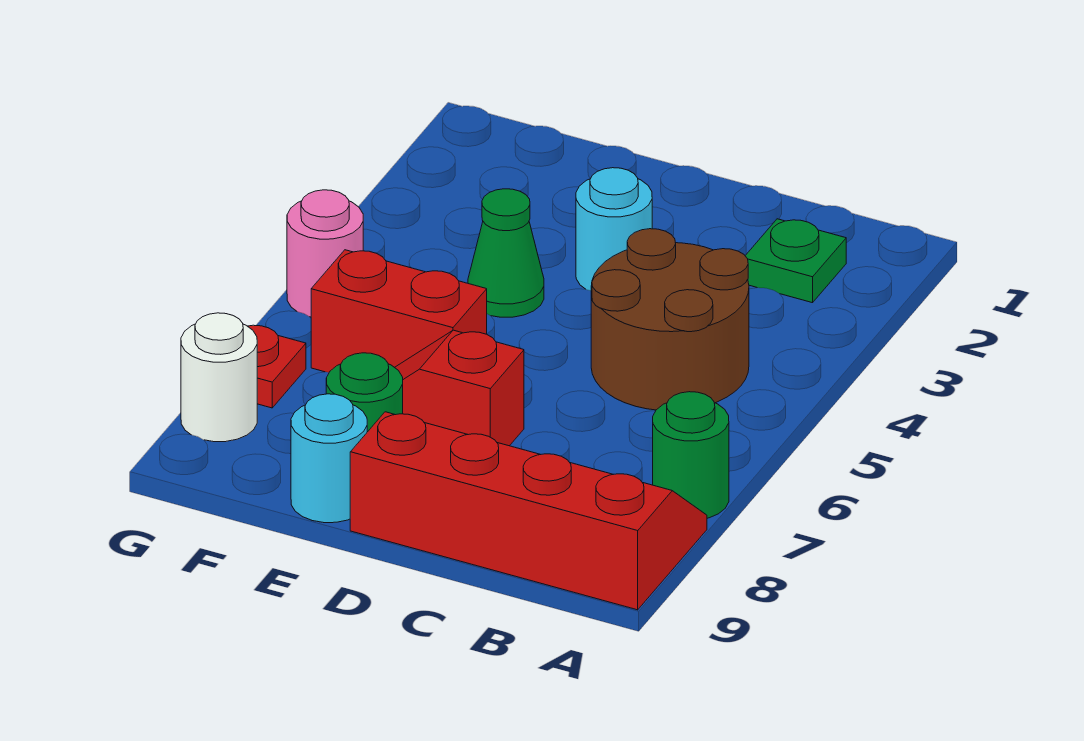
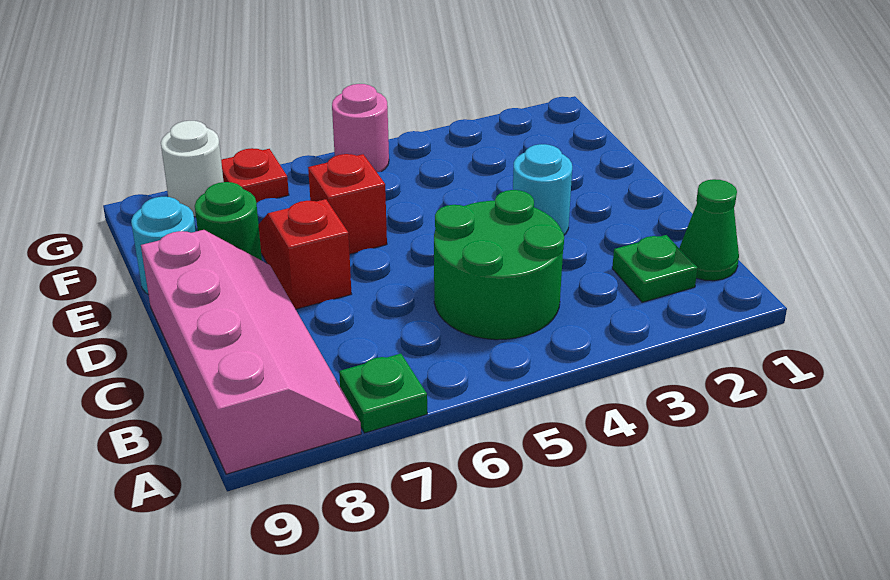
green 1x1 round brick [653,392,729,518] -> green 1x1 plate [339,354,427,433]
red 2x4 slope [350,412,707,610] -> pink 2x4 slope [141,230,361,474]
brown 2x2 round brick [591,229,749,410] -> green 2x2 round brick [434,190,564,340]
green 1x1 cone [468,189,544,317] -> green 1x1 cone moved to [679,179,739,281]
red 1x2 brick [311,250,487,372] -> red 1x1 brick [308,154,387,254]

